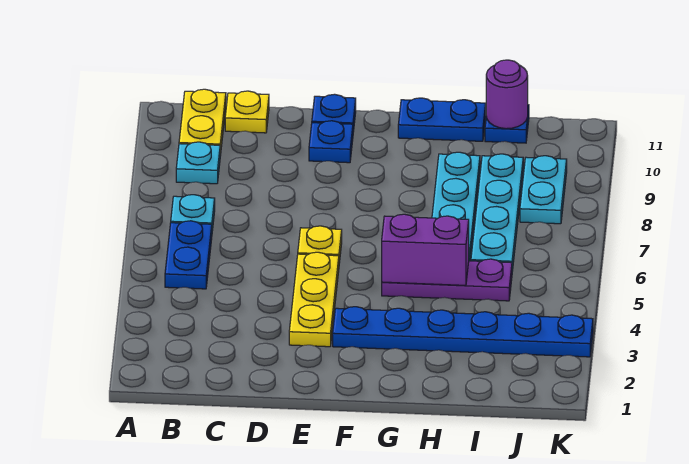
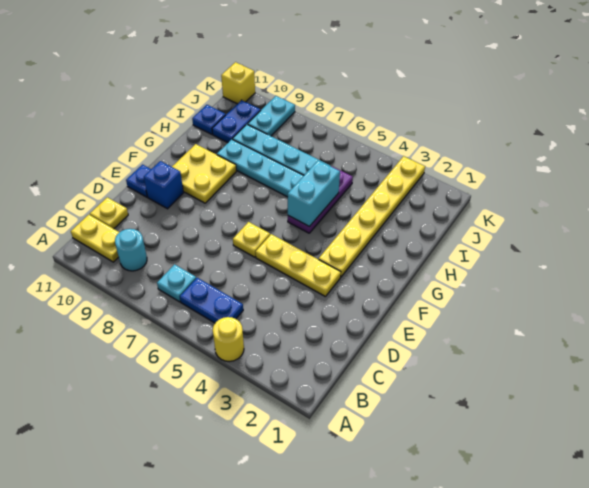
none -> yellow 1x1 round brick [213,317,244,362]
cyan 1x1 plate [176,142,220,184] -> cyan 1x1 round brick [115,229,147,271]
blue 1x1 plate [309,121,353,163] -> blue 1x1 brick [144,161,183,209]
blue 1x6 plate [333,307,593,357] -> yellow 1x6 plate [319,156,425,277]
none -> yellow 2x2 plate [172,144,236,203]
purple 1x2 brick [382,214,469,285] -> cyan 1x2 brick [288,160,340,227]
blue 1x2 plate [398,98,486,141] -> blue 1x2 plate moved to [212,100,261,143]
purple 1x1 round brick [486,60,528,129] -> none
cyan 1x2 plate [520,156,567,224] -> cyan 1x2 plate turned to [248,96,295,136]
none -> yellow 1x1 brick [221,62,255,104]

